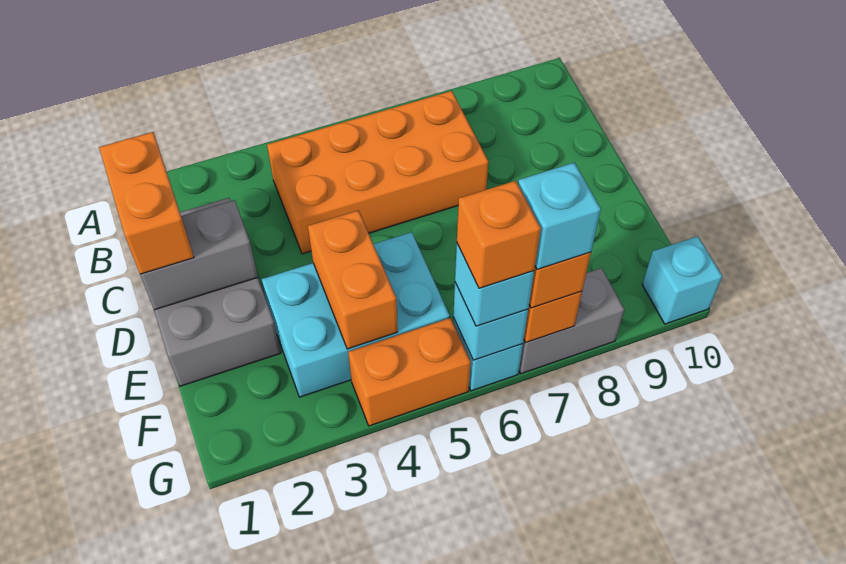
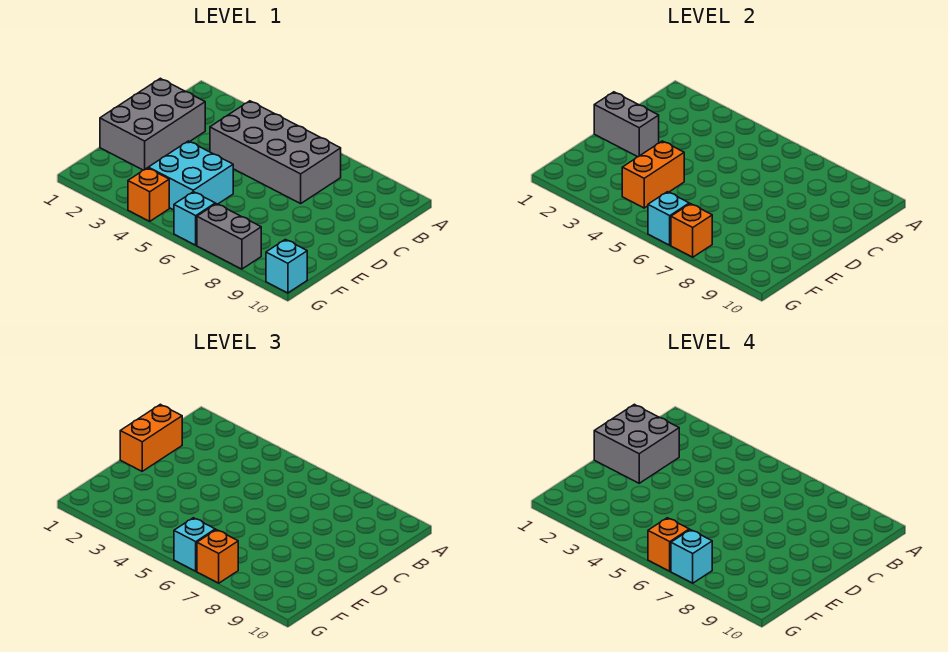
orange 2x4 brick [267,91,488,254] -> grey 2x4 brick [210,101,341,204]
none -> grey 2x2 brick [594,404,679,483]
cyan 2x3 brick [261,232,450,397] -> cyan 2x2 brick [148,141,233,210]
orange 1x2 brick [348,318,471,426] -> orange 1x1 brick [128,168,169,221]

